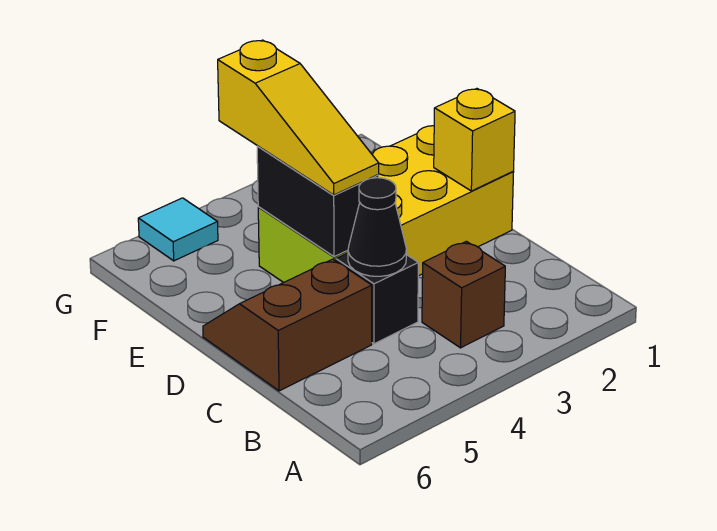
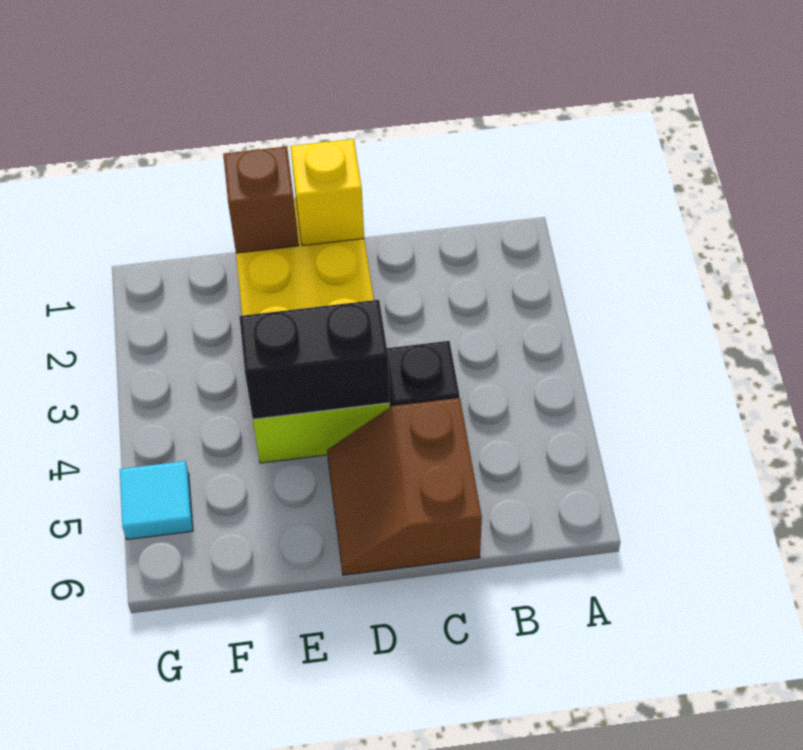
brown 1x1 brick [422,241,505,348] -> brown 1x1 brick moved to [223,146,299,253]
black 1x1 cone [348,178,406,276] -> none
yellow 1x3 slope [218,40,379,195] -> none

